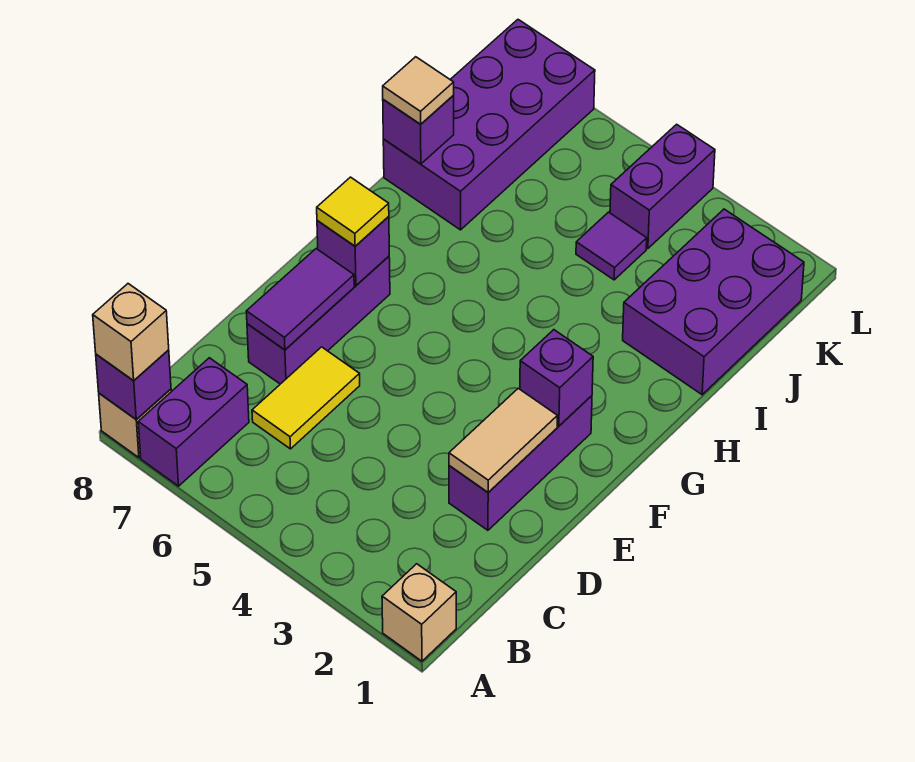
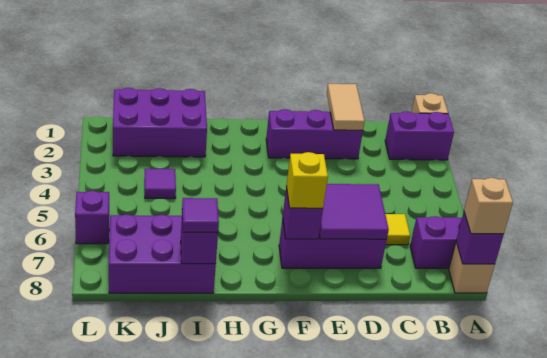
tan 1x2 tile [449,388,557,492] -> tan 1x2 tile turned to [327,84,365,130]
purple 1x2 tile [246,249,354,350] -> purple 2x2 tile [319,184,389,239]
purple 1x1 brick [520,330,593,426] -> purple 1x1 brick moved to [75,191,109,244]
yellow 1x1 tile [317,177,389,246] -> yellow 1x1 brick [286,152,328,208]
purple 2x4 brick [383,20,595,230] -> purple 2x3 brick [109,214,216,293]
tan 1x1 tile [383,57,454,124] -> purple 1x1 tile [182,198,219,233]
purple 1x2 brick [610,124,715,249] -> purple 1x2 brick moved to [385,111,454,160]

